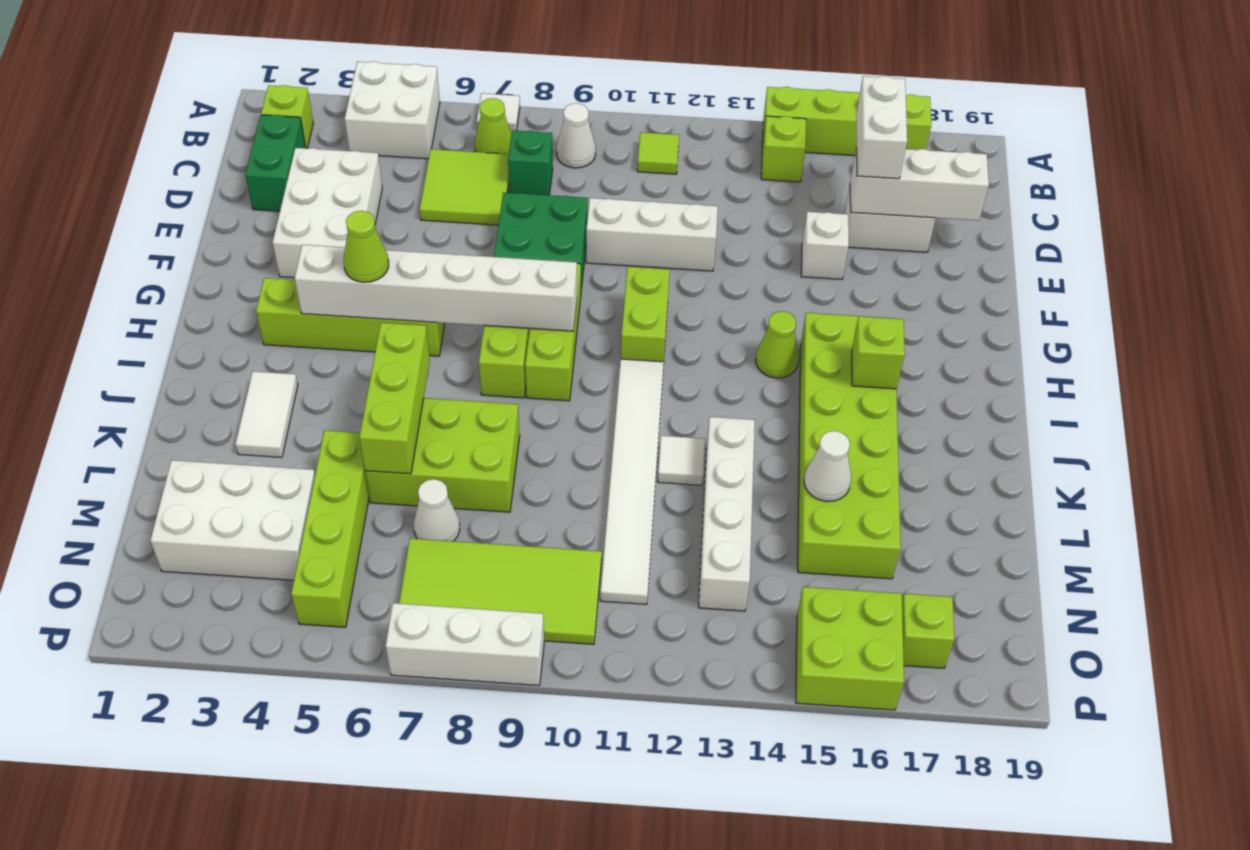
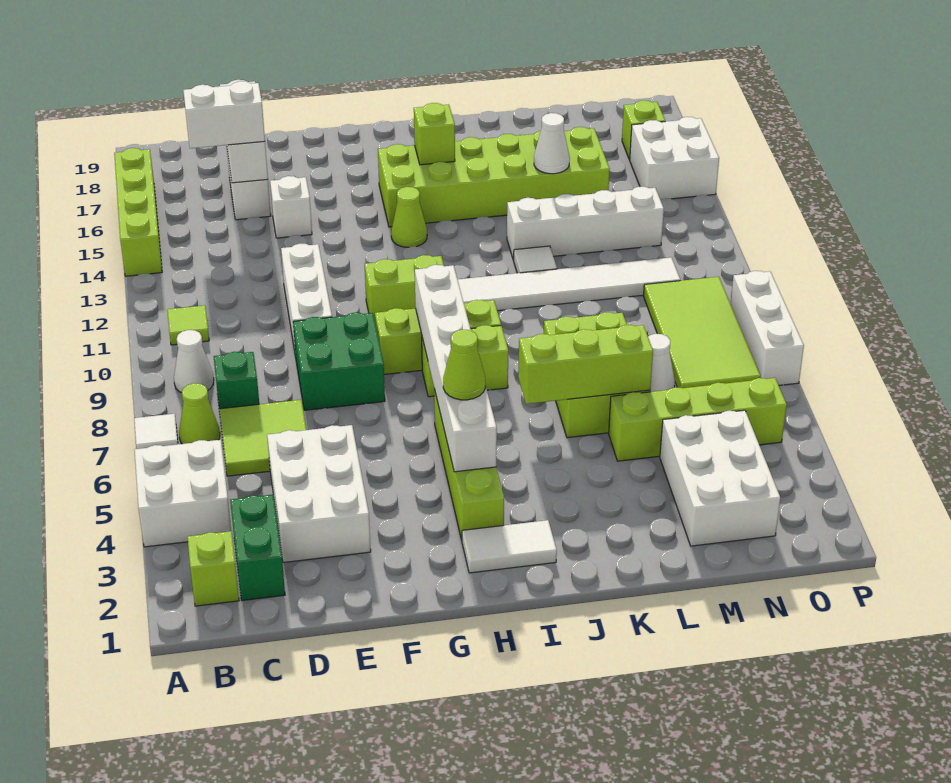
lime 1x1 brick [761,116,806,182] -> none
green 1x2 brick [245,115,306,211] -> green 1x2 brick turned to [230,495,285,600]
white 2x3 brick [273,148,382,278] -> white 2x3 brick turned to [267,425,371,563]
white 1x2 tile [235,371,298,457] -> white 1x2 tile moved to [462,520,557,573]
lime 2x2 brick [796,587,904,710] -> white 2x2 brick [630,117,719,200]

